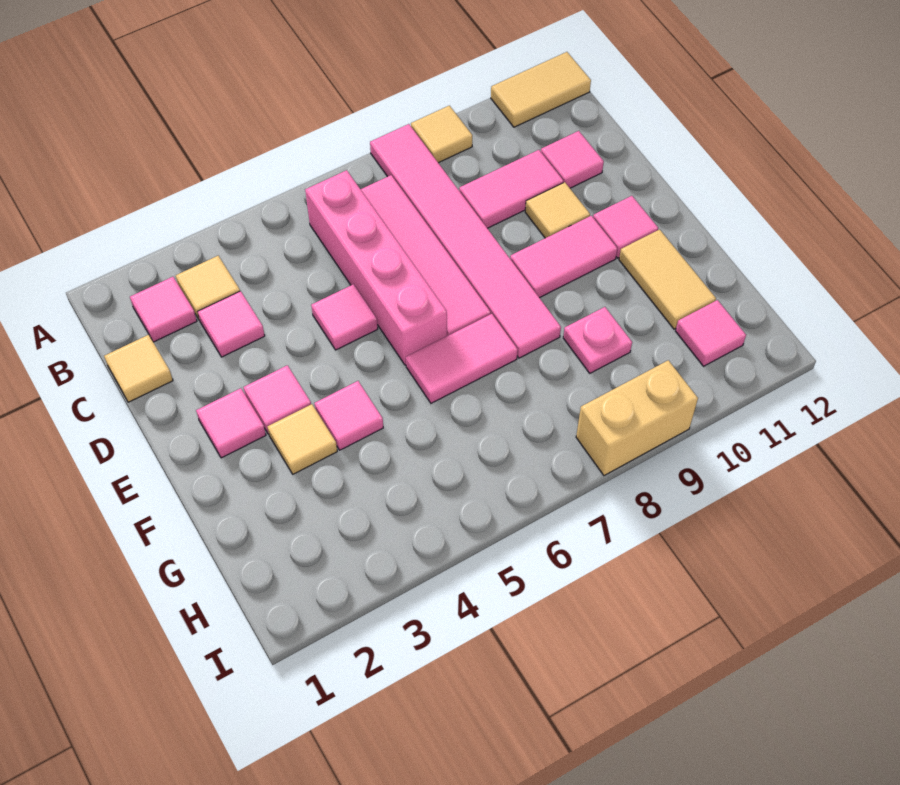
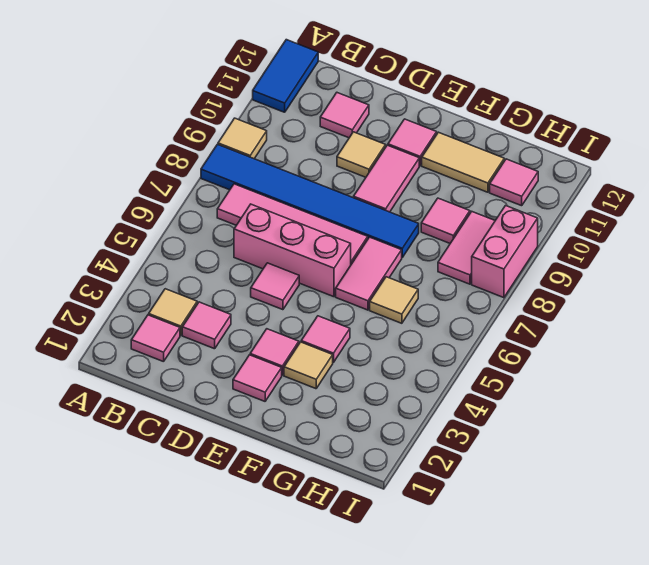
pink 1x6 tile [370,124,561,358] -> blue 1x6 tile [201,144,419,257]
tan 1x2 tile [491,52,591,127] -> blue 1x2 tile [253,40,318,112]
pink 1x4 brick [305,170,447,365] -> pink 1x3 brick [234,204,351,297]
tan 1x1 tile [104,335,173,402] -> tan 1x1 tile moved to [370,277,418,323]
pink 1x2 tile [459,150,564,228] -> pink 1x2 tile moved to [438,211,495,284]
pink 1x1 plate [563,307,632,373] -> pink 1x1 tile [421,198,470,243]
tan 1x2 brick [576,360,698,476] -> pink 1x2 brick [472,206,538,298]

